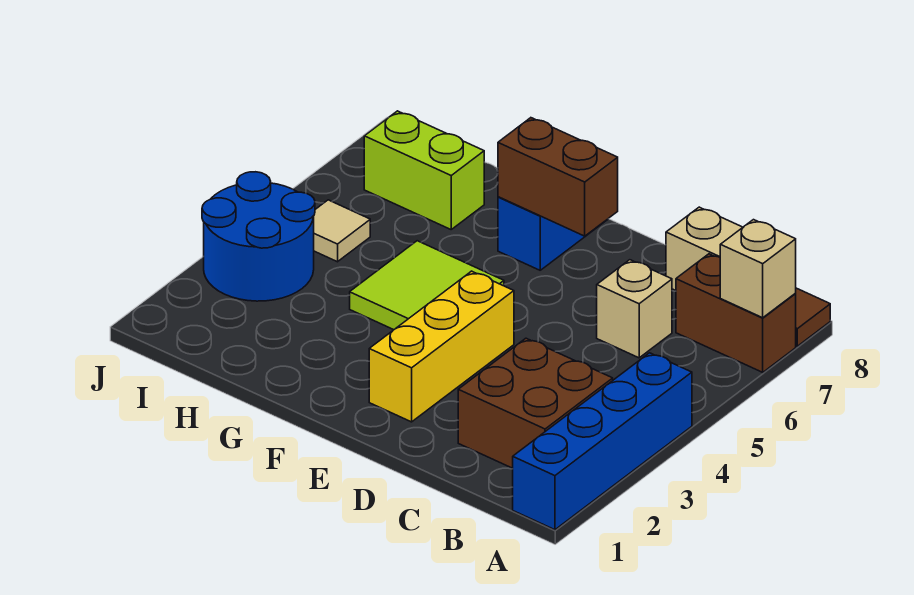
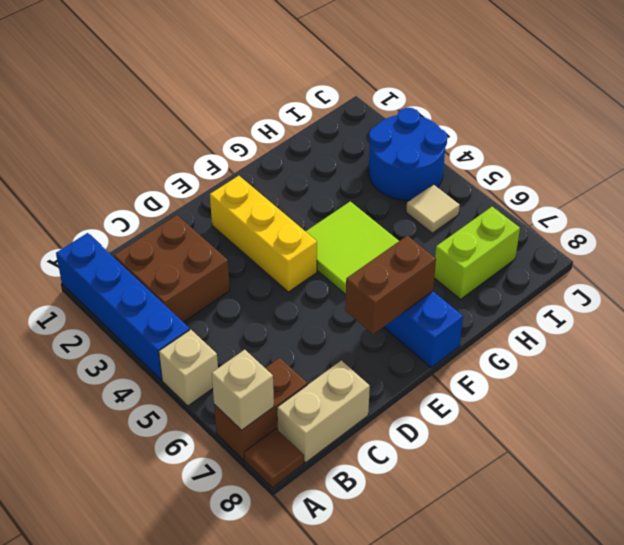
tan 1x1 brick [597,260,672,358] -> tan 1x1 brick moved to [159,329,218,406]

